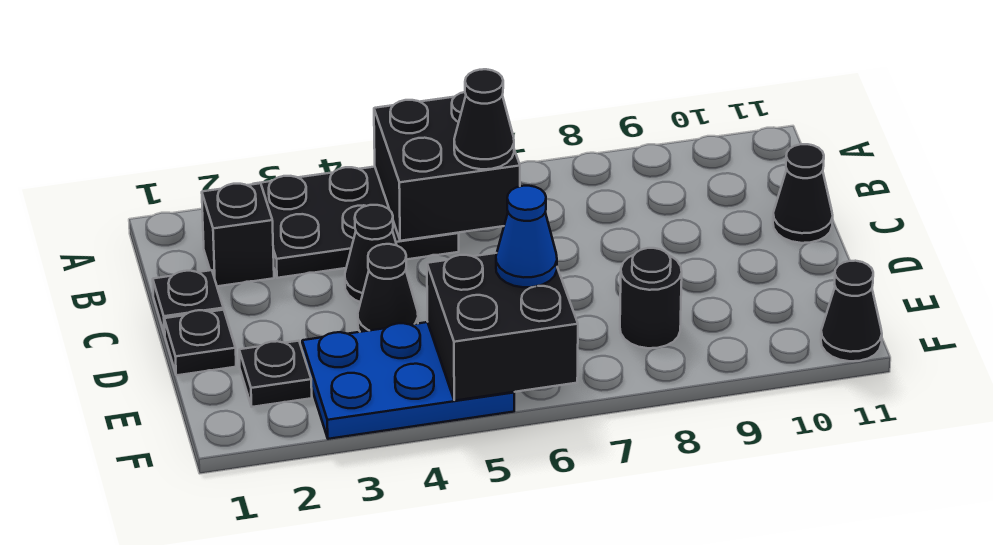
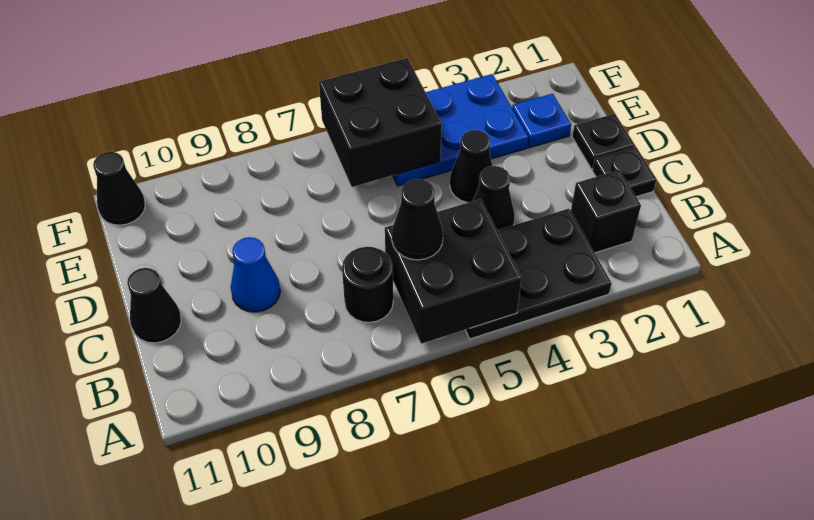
black 1x1 plate [239,341,312,407] -> blue 1x1 plate [512,94,571,148]
blue 1x1 cone [496,186,557,287] -> blue 1x1 cone moved to [231,237,280,312]
black 1x1 round brick [620,248,682,348] -> black 1x1 round brick moved to [342,247,393,322]

